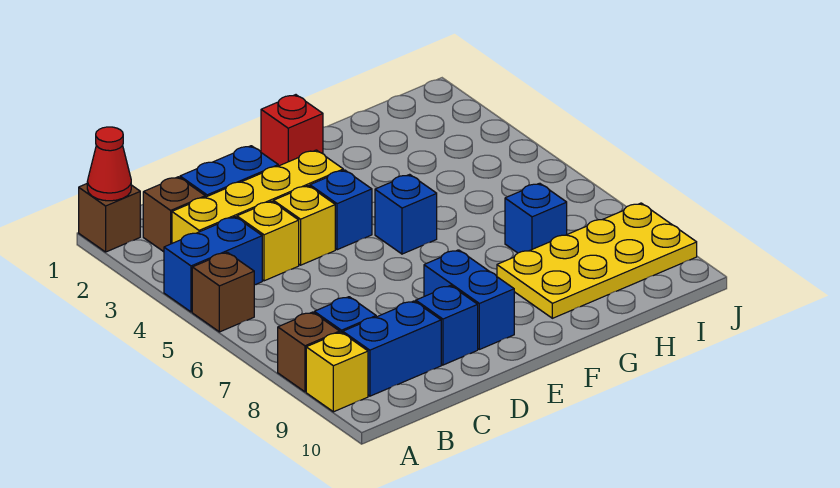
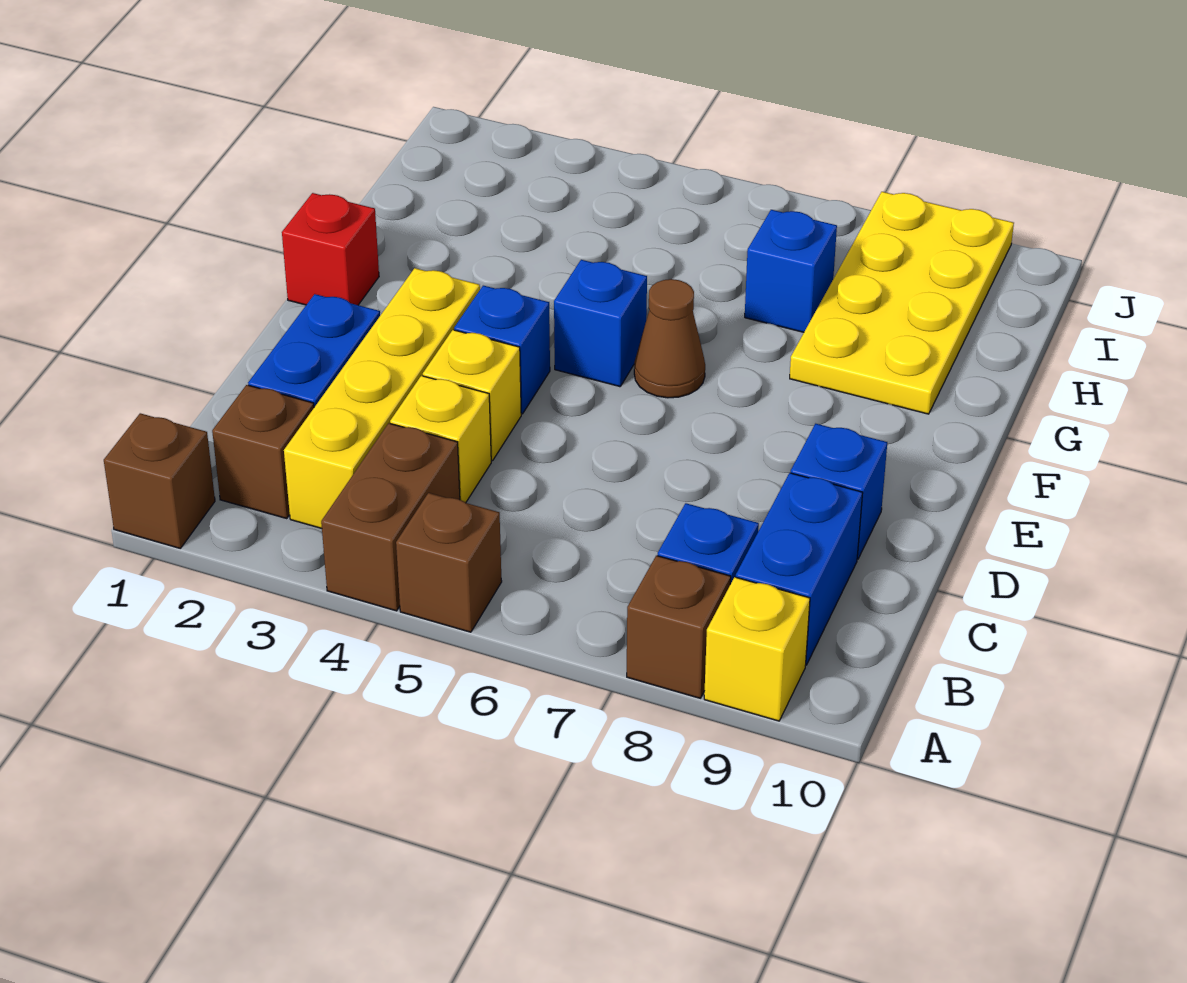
red 1x1 cone [87,127,131,201] -> none
blue 1x2 brick [164,217,262,312] -> brown 1x2 brick [321,423,460,611]
blue 1x2 brick [424,250,514,349] -> none
none -> brown 1x1 cone [634,279,705,398]

